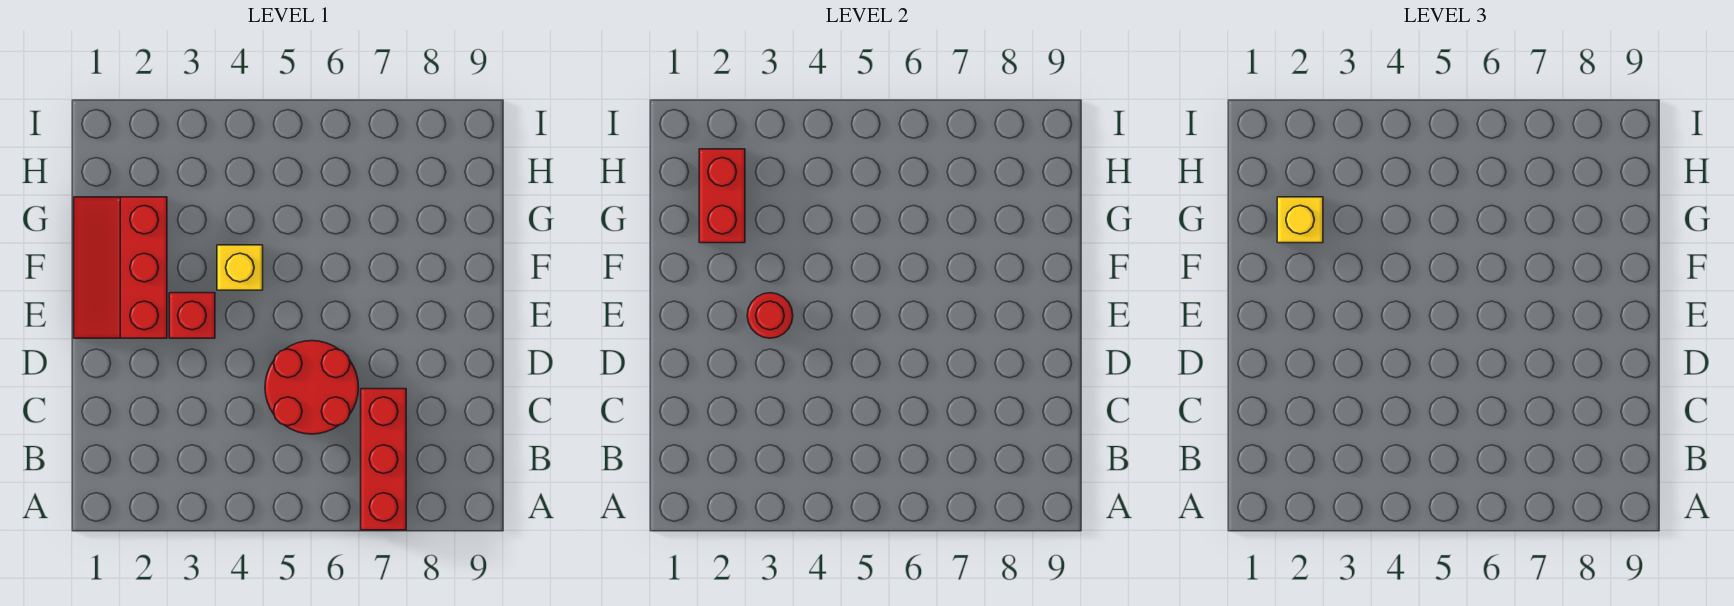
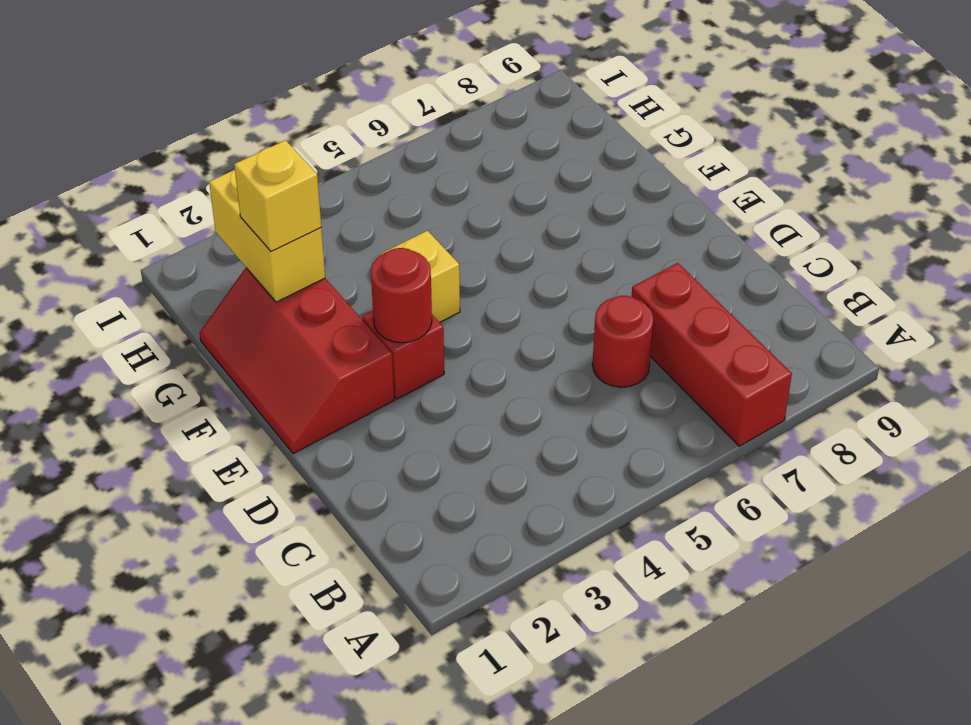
red 2x2 round brick [265,341,359,434] -> red 1x1 round brick [593,296,654,387]
red 1x2 brick [699,149,745,243] -> yellow 1x2 brick [209,169,325,302]

